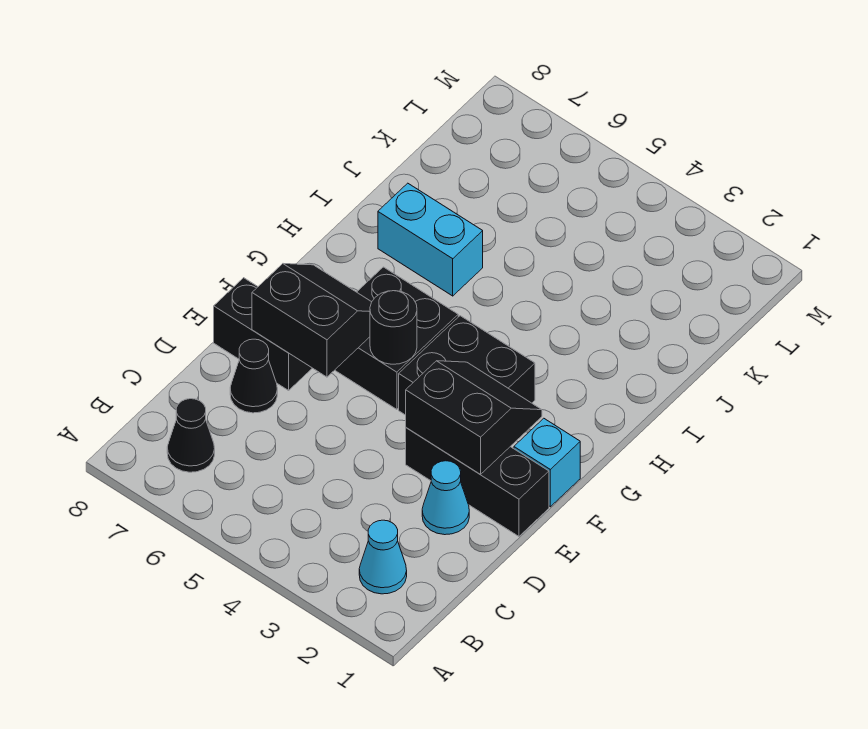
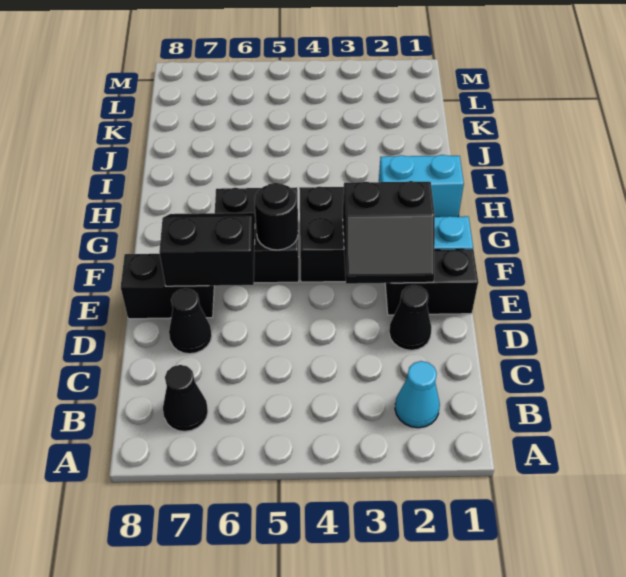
cyan 1x1 cone [422,461,469,535] -> black 1x1 cone [389,285,432,350]
black 1x3 brick [406,428,549,536] -> black 1x2 brick [385,249,478,315]
black 2x2 slope [406,361,542,474] -> black 2x2 slope turned to [343,181,435,284]
cyan 1x2 brick [378,183,483,296] -> cyan 1x2 brick moved to [379,155,464,217]

